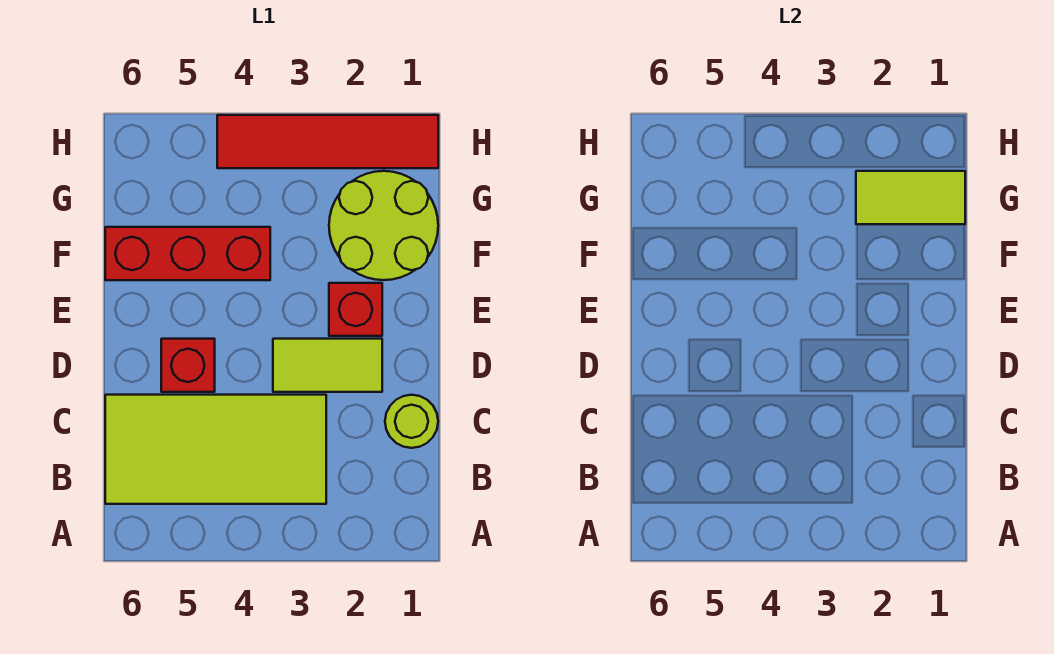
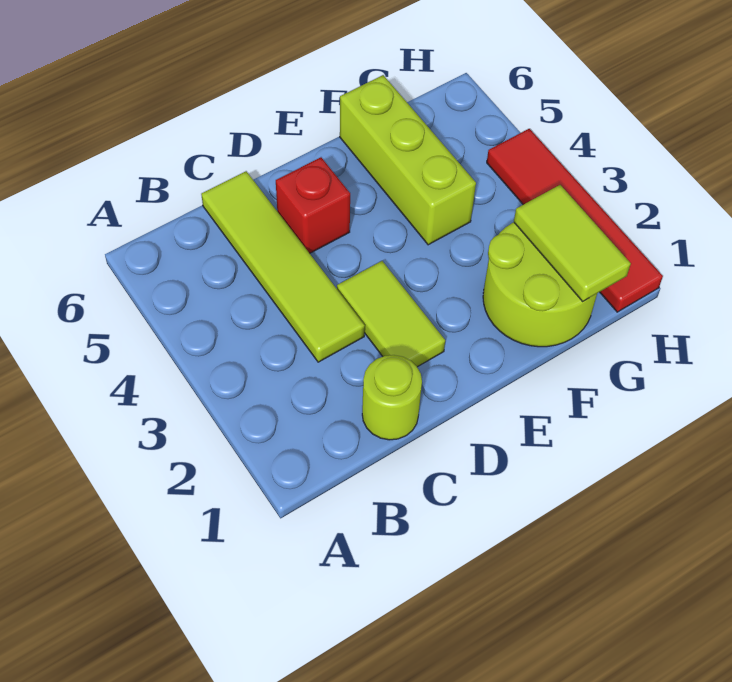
lime 2x4 tile [105,395,326,504] -> lime 1x4 tile [201,171,365,362]
red 1x1 brick [329,283,382,336] -> none
red 1x3 brick [105,227,270,280] -> lime 1x3 brick [340,75,476,245]

